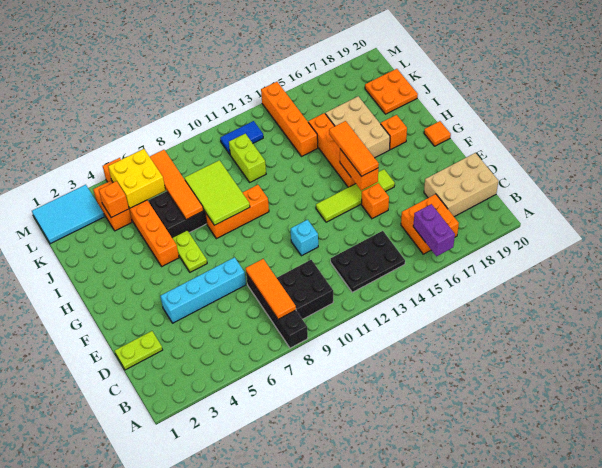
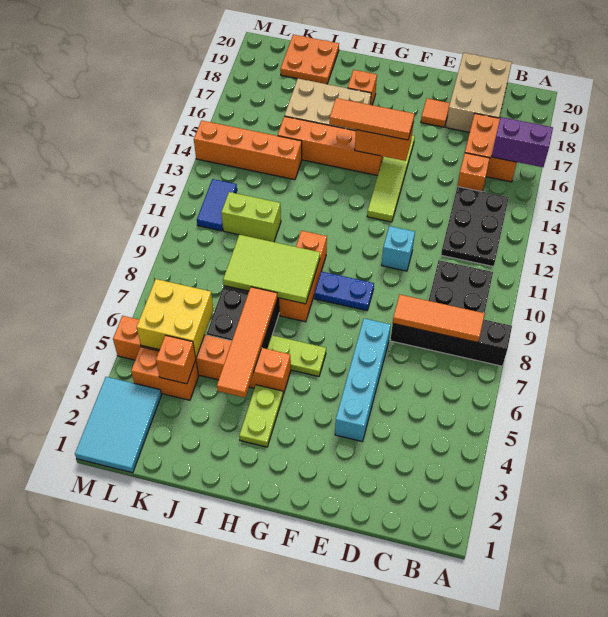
lime 1x2 plate [115,331,163,370] -> lime 1x2 plate moved to [239,385,283,447]
orange 1x1 brick [361,183,389,219] -> orange 1x1 brick moved to [457,153,490,192]
none -> blue 1x2 plate [314,271,374,311]
orange 1x1 tile [424,121,451,146] -> orange 1x1 tile moved to [421,98,450,127]
orange 1x4 tile [150,150,203,220] -> orange 1x4 tile turned to [217,287,278,397]

